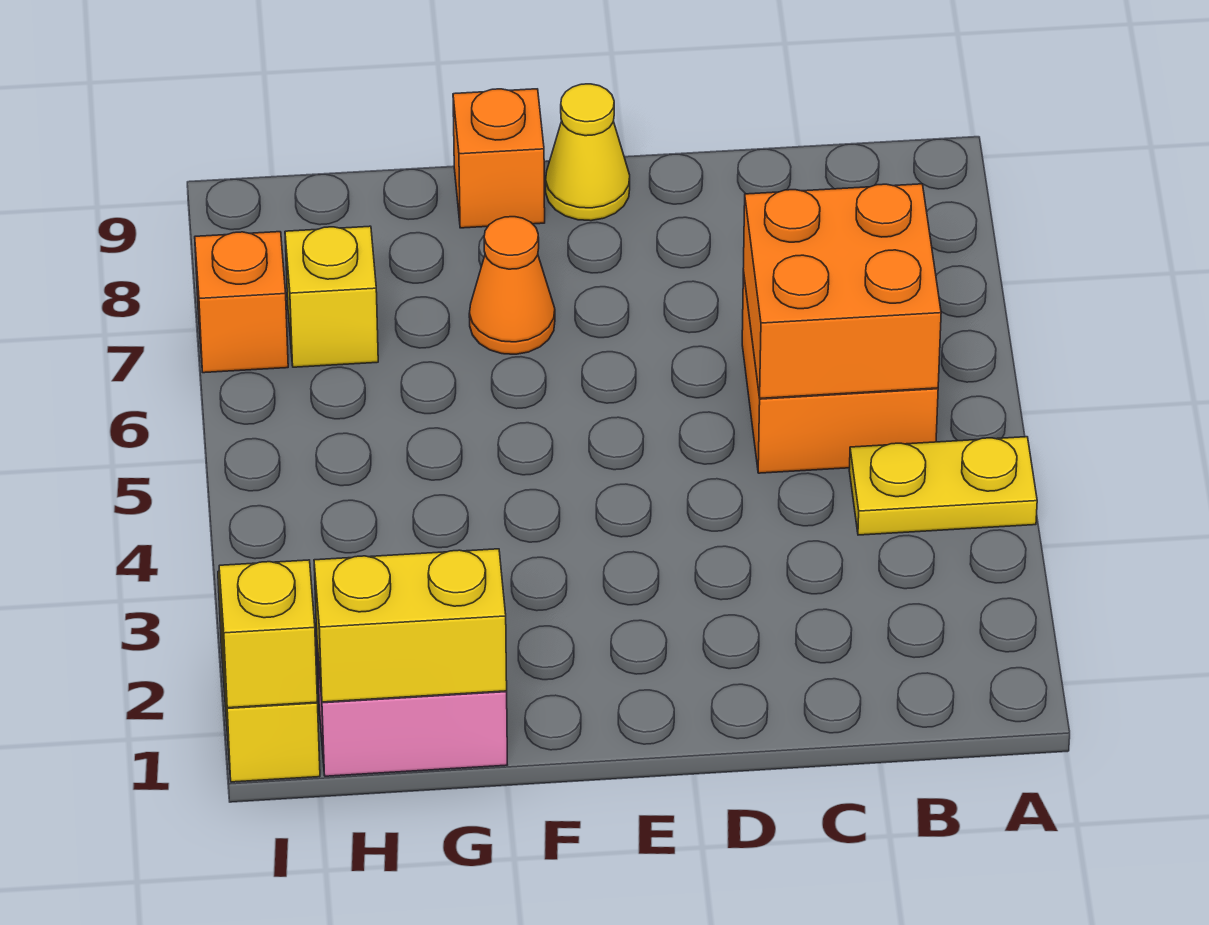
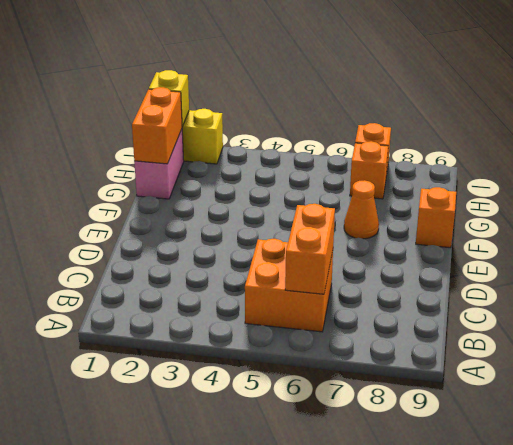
yellow 1x2 plate [849,437,1037,535] -> none
orange 2x2 brick [743,184,941,398] -> orange 1x2 brick [285,204,335,294]
yellow 1x1 cone [546,84,630,221] -> none
yellow 1x2 brick [314,549,507,702] -> orange 1x2 brick [132,87,182,164]
yellow 1x1 brick [285,226,378,367] -> orange 1x1 brick [350,141,388,199]

